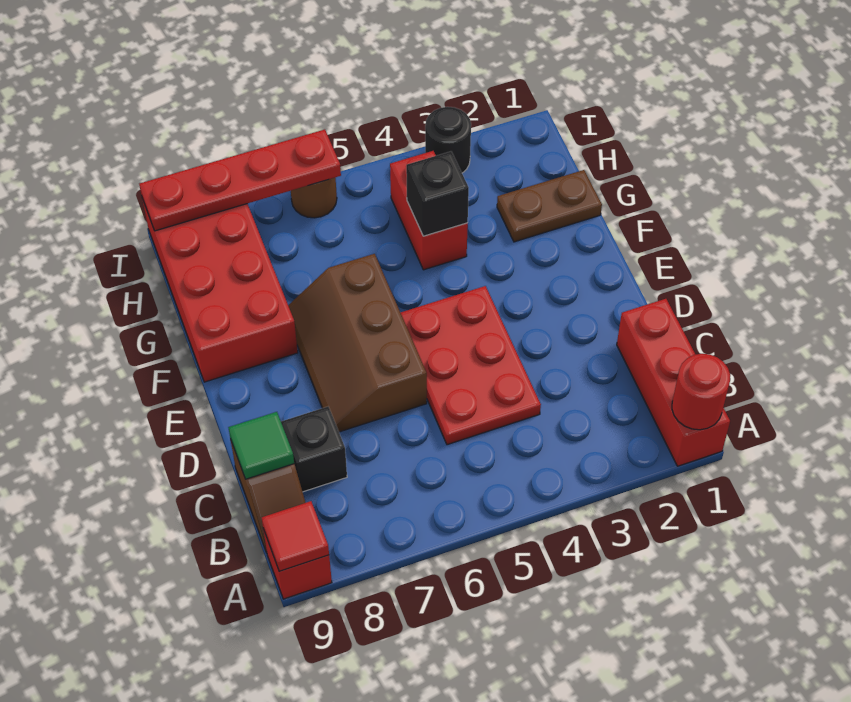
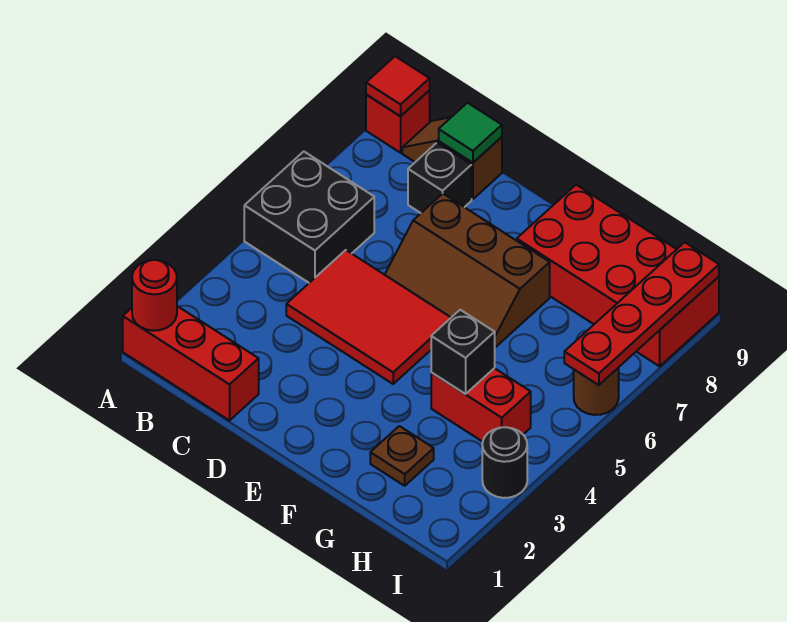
none -> black 2x2 brick [244,152,374,283]
red 2x3 plate [401,286,541,445] -> red 2x3 tile [286,250,451,384]
brown 2x3 slope [288,254,427,432] -> brown 2x3 slope turned to [385,194,550,347]
brown 1x2 plate [497,170,602,242] -> brown 1x1 plate [370,426,434,486]

